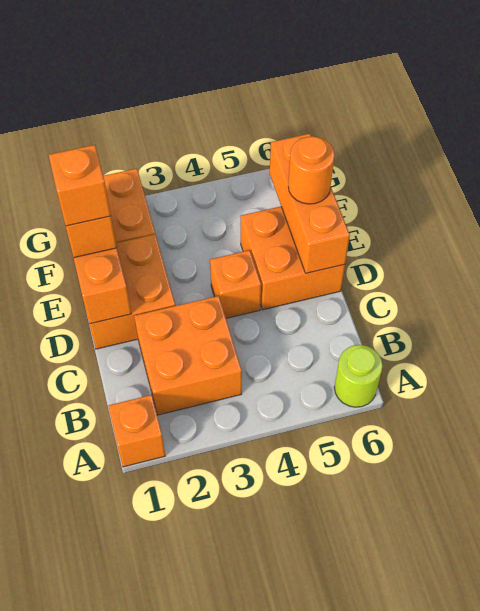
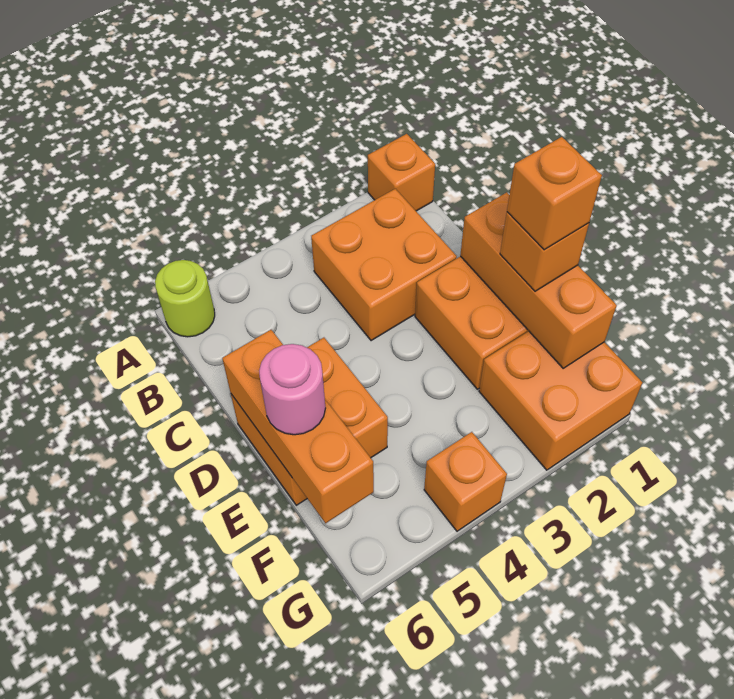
orange 1x1 brick [210,250,261,318] -> orange 1x1 brick moved to [424,432,507,531]
orange 1x1 round brick [288,136,335,204] -> pink 1x1 round brick [259,344,325,435]

